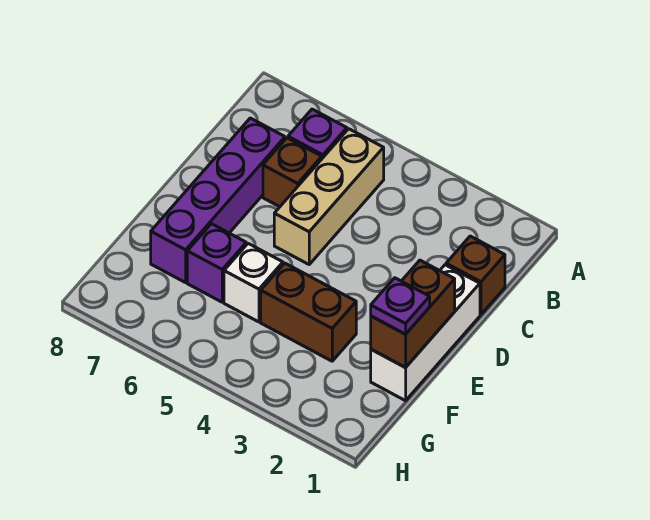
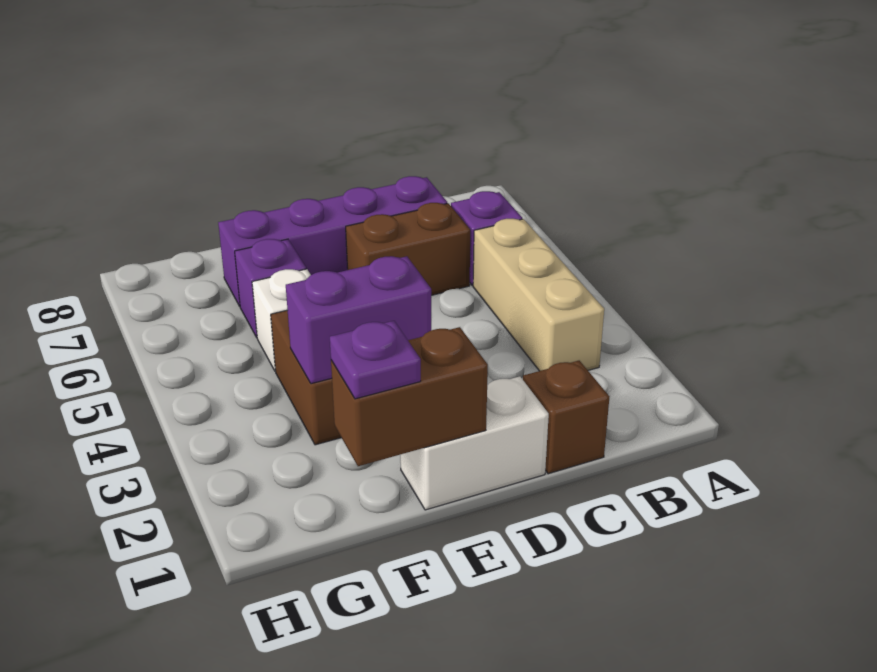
tan 1x3 brick [274,129,384,264] -> tan 1x3 brick turned to [473,219,604,371]
brown 1x1 brick [263,138,322,207] -> brown 1x2 brick [346,203,470,295]
white 1x3 brick [371,265,480,401] -> white 1x2 brick [400,376,549,510]
none -> purple 1x2 brick [286,256,431,384]

